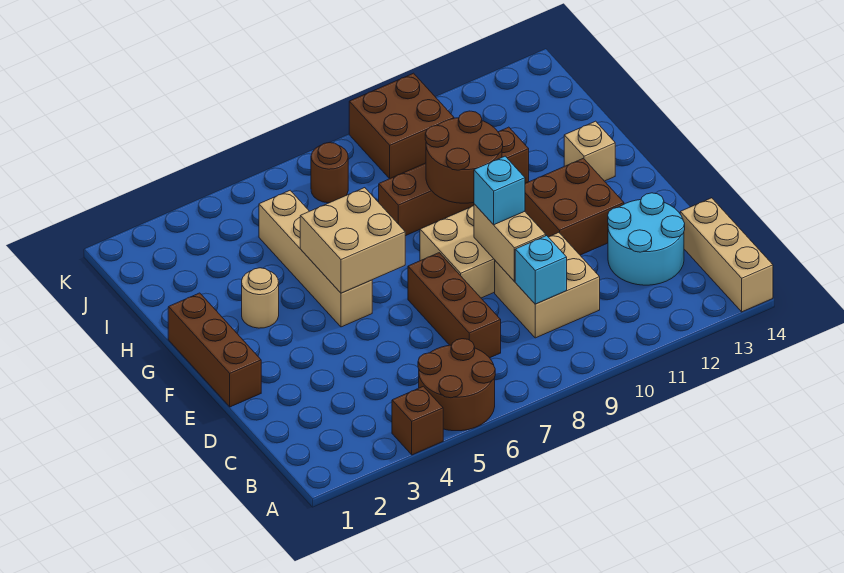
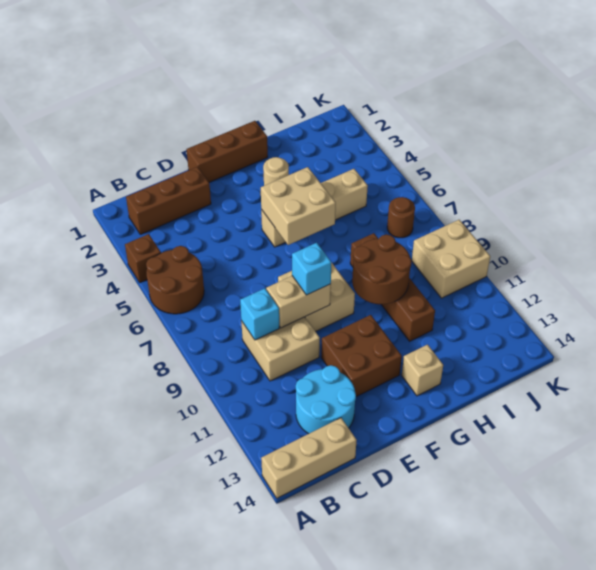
brown 1x3 brick [408,253,501,358] -> brown 1x3 brick moved to [126,167,211,234]
brown 2x2 brick [349,73,454,179] -> tan 2x2 brick [412,220,490,298]

